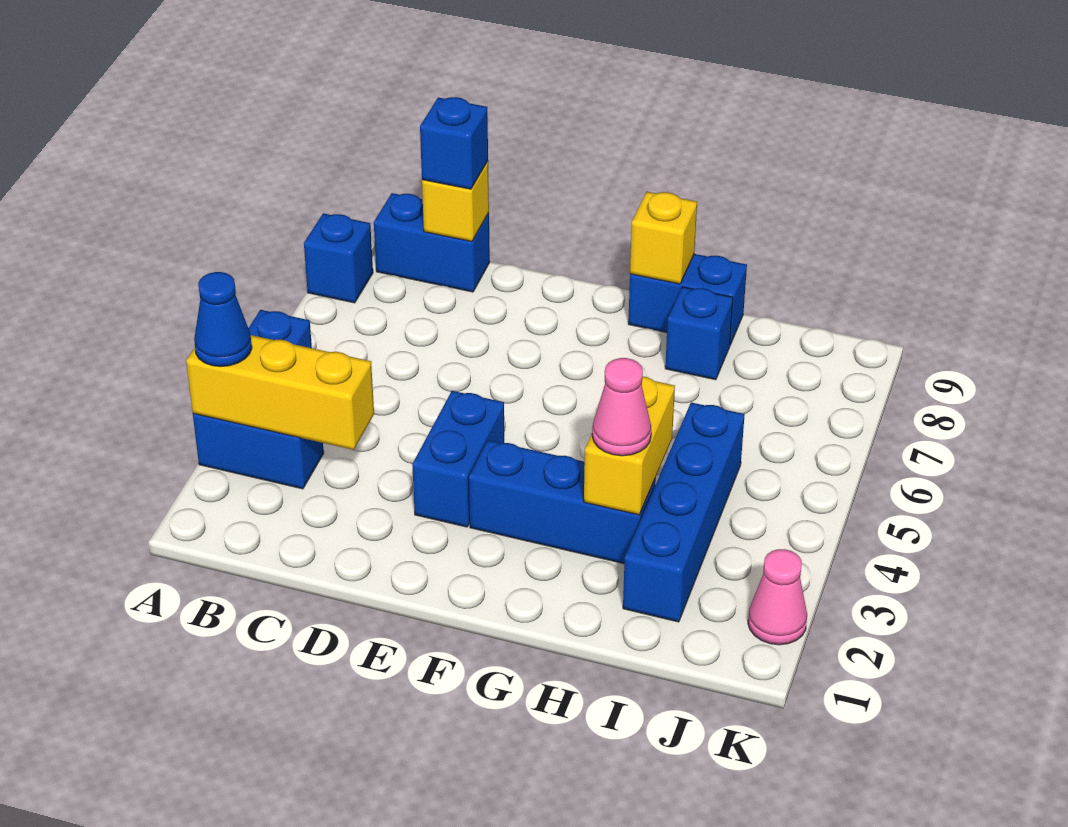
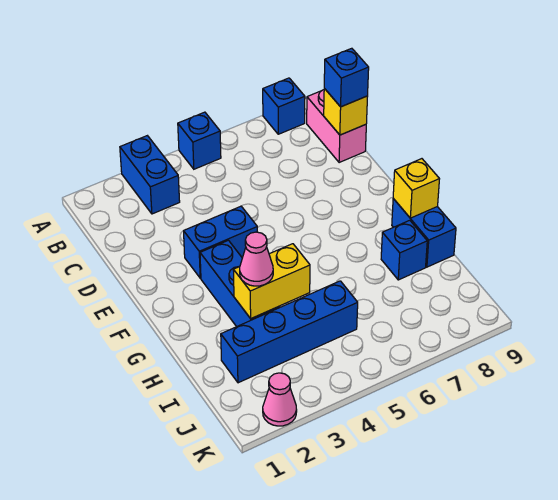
yellow 1x3 brick [186,335,374,450] -> none
blue 1x1 cone [194,272,252,367] -> none
blue 1x2 brick [374,193,490,292] -> pink 1x2 brick [307,90,366,163]

